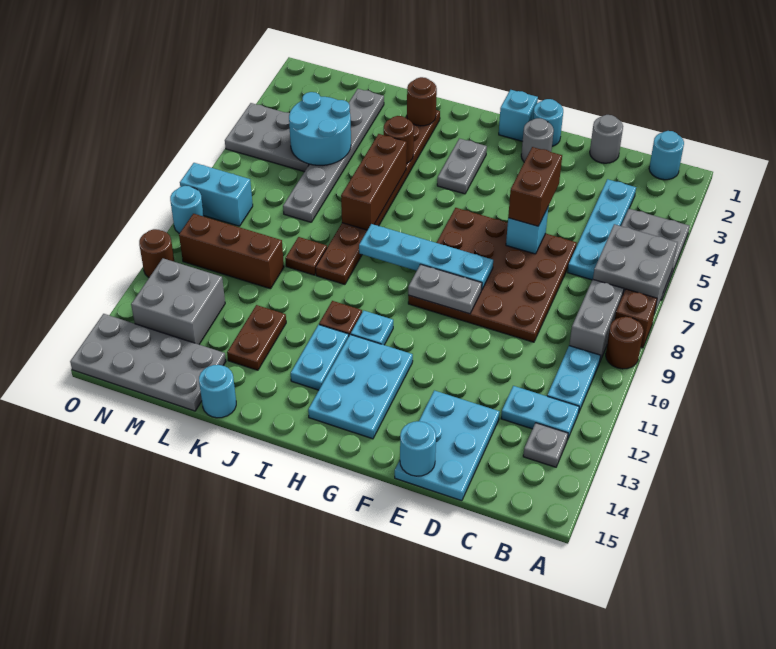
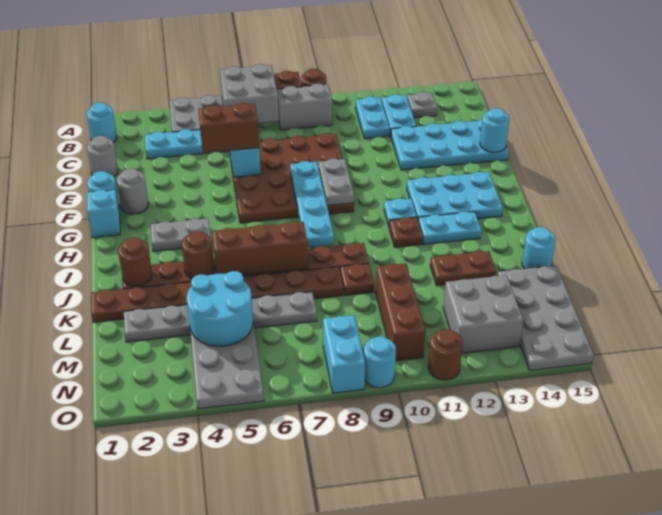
cyan 1x2 plate [547,346,601,413] -> cyan 1x2 plate turned to [356,97,390,139]
cyan 2x3 plate [395,390,500,501] -> cyan 2x4 plate [391,119,509,170]
none -> brown 1x8 plate [91,267,343,322]

